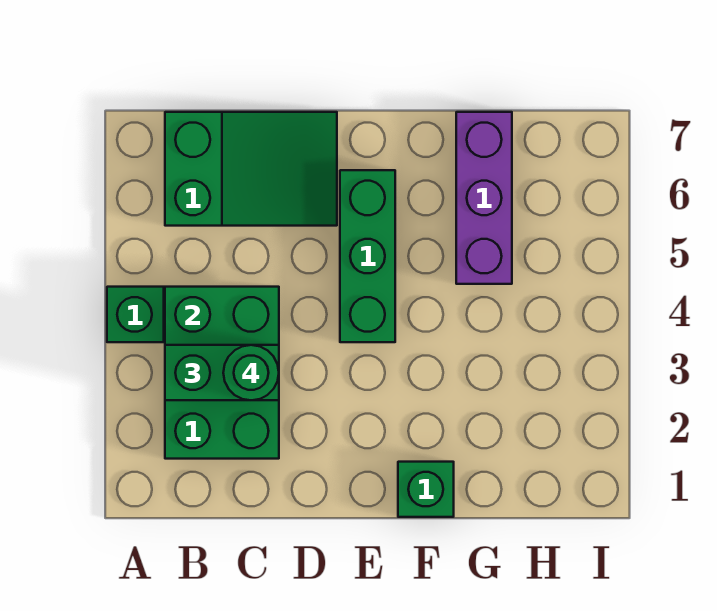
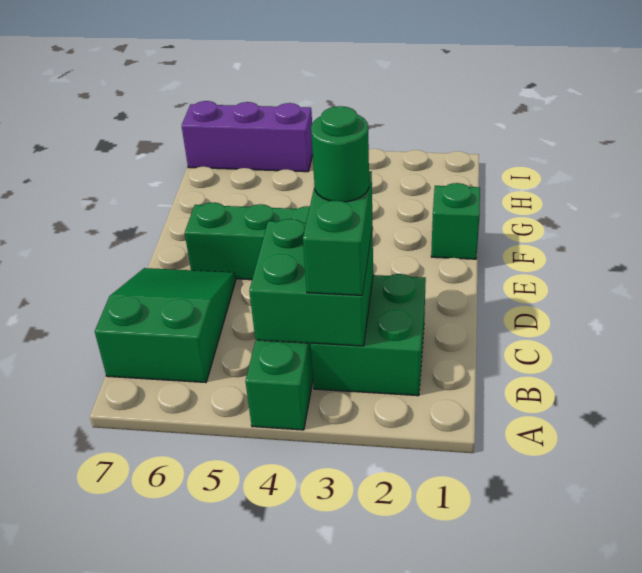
purple 1x3 brick [456,112,512,284] -> purple 1x3 brick moved to [182,101,313,172]

